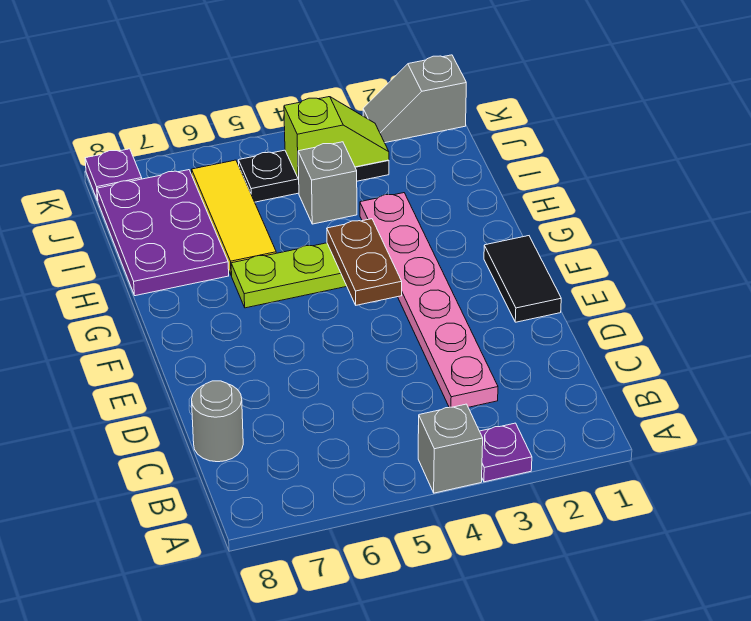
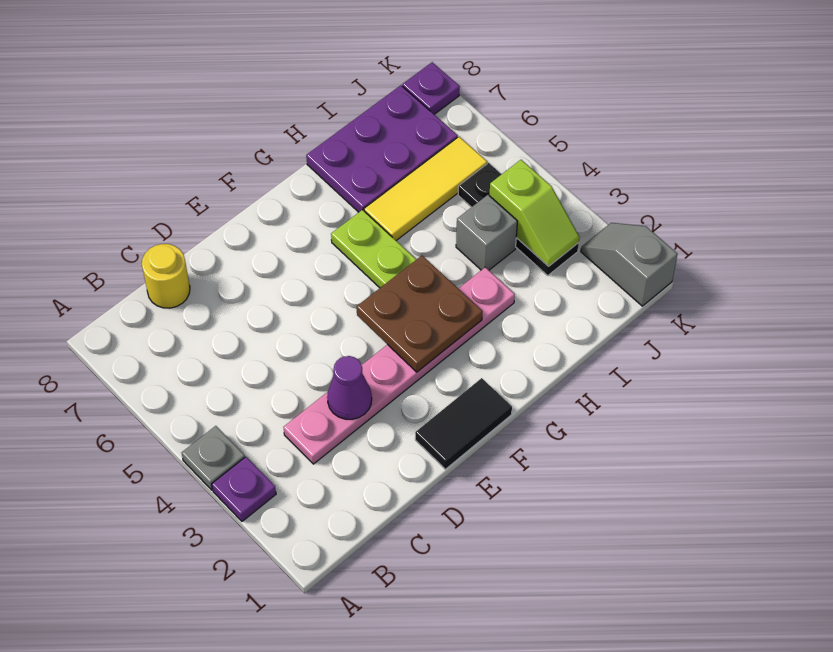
grey 1x1 brick [418,404,483,493] -> grey 1x1 plate [182,426,245,490]
grey 1x1 round brick [192,381,243,462] -> yellow 1x1 round brick [142,244,190,308]
none -> purple 1x1 cone [327,356,372,419]
brown 1x2 plate [327,219,402,305] -> brown 2x2 plate [357,256,483,372]

